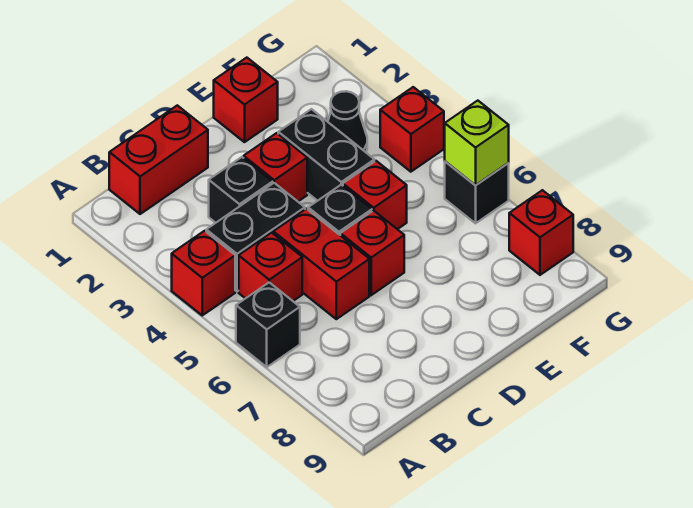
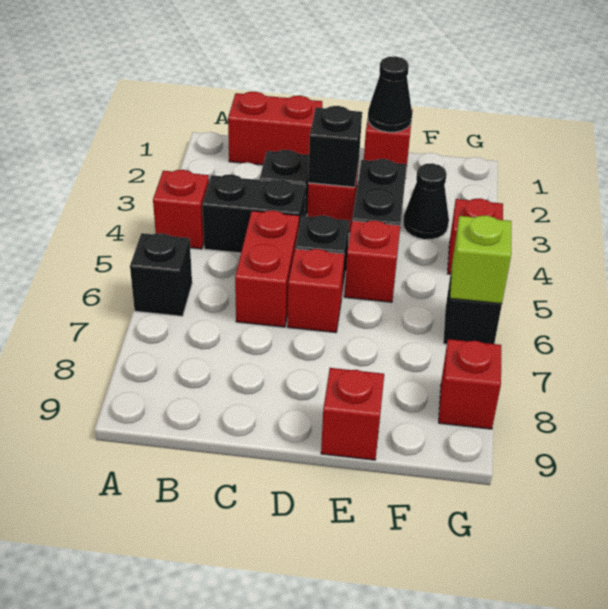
red 1x1 brick [239,233,302,301] -> red 1x1 brick moved to [321,368,384,460]
none -> black 1x1 brick [308,106,362,187]
none -> black 1x1 cone [368,56,412,132]

